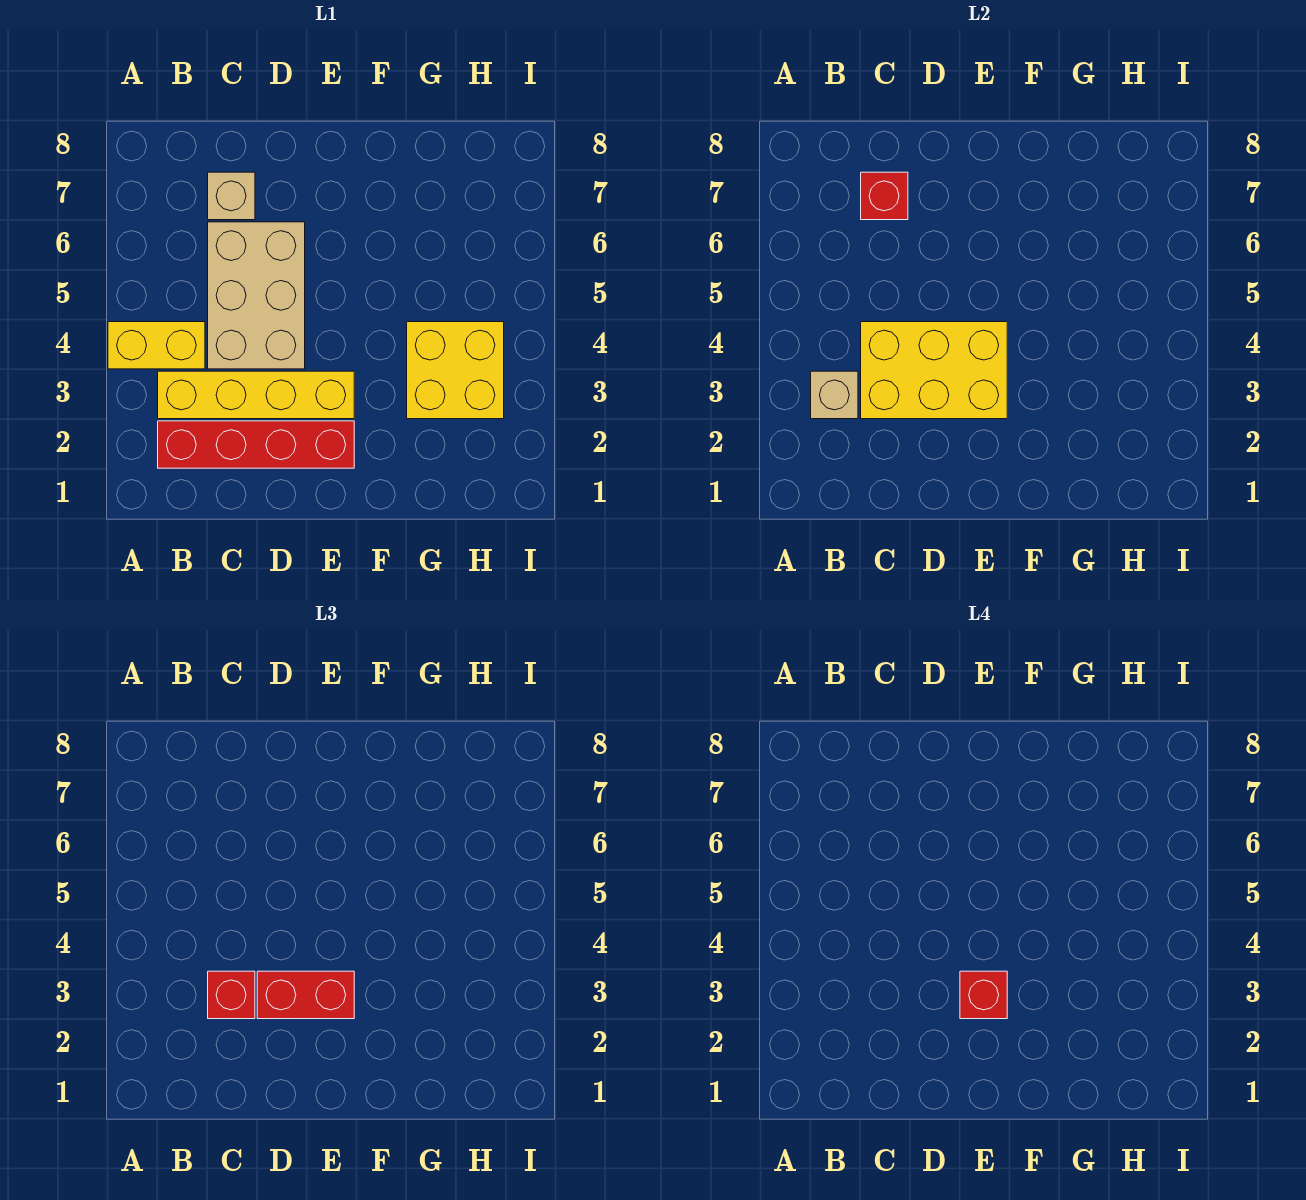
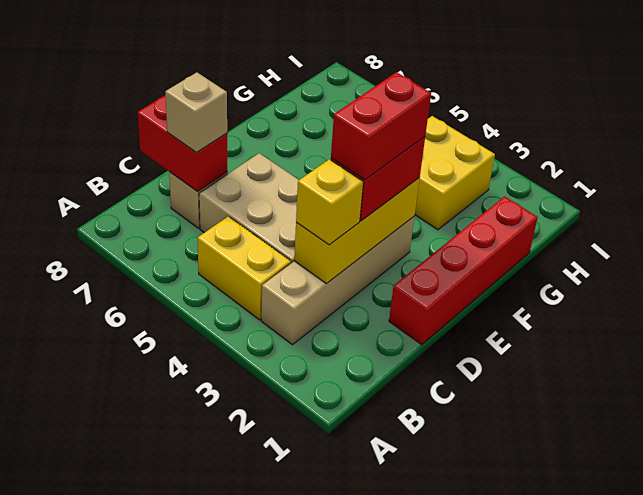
yellow 1x2 brick [108,322,205,369] -> yellow 1x2 brick turned to [197,216,291,320]
red 1x4 brick [158,421,354,468] -> red 1x4 brick moved to [389,196,538,345]
yellow 1x4 brick [158,371,354,419] -> tan 1x4 brick [261,217,414,345]
tan 1x1 brick [811,371,858,419] -> tan 1x1 brick moved to [165,72,227,153]
yellow 2x3 brick [861,322,1007,419] -> yellow 1x3 brick [294,178,420,284]
red 1x1 brick [208,971,255,1019] -> yellow 1x1 brick [296,159,363,245]
red 1x1 brick [861,172,908,220] -> red 1x2 brick [138,96,228,192]
red 1x1 brick [960,971,1007,1019] -> red 1x2 brick [331,72,431,180]

